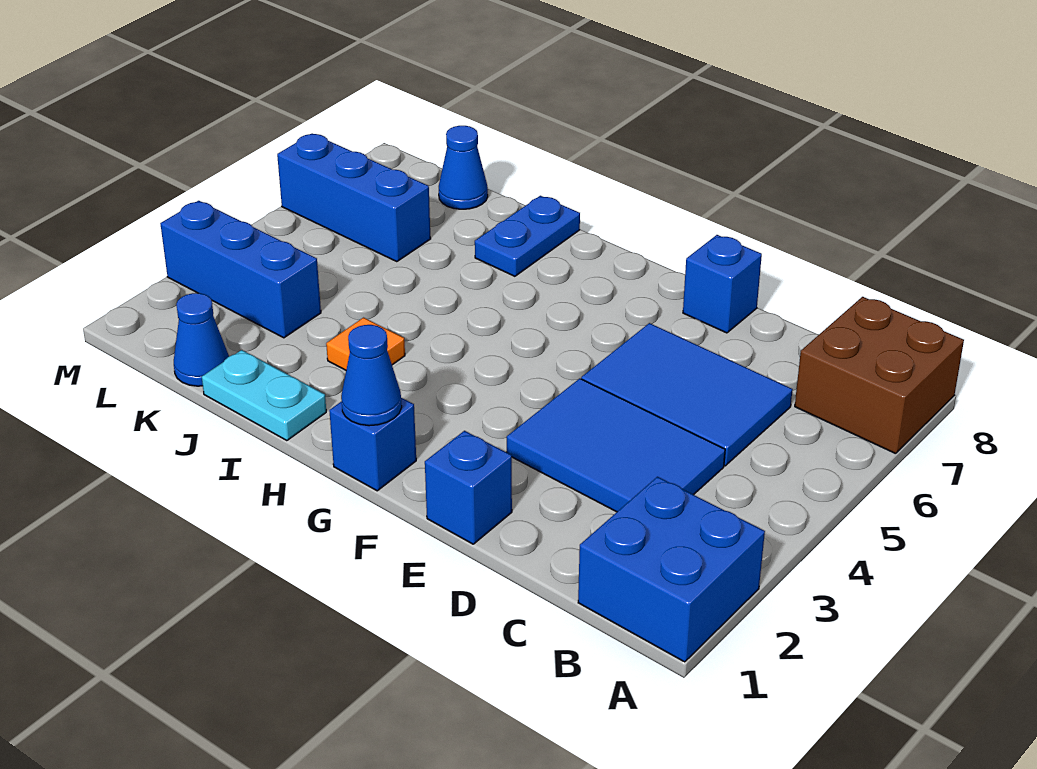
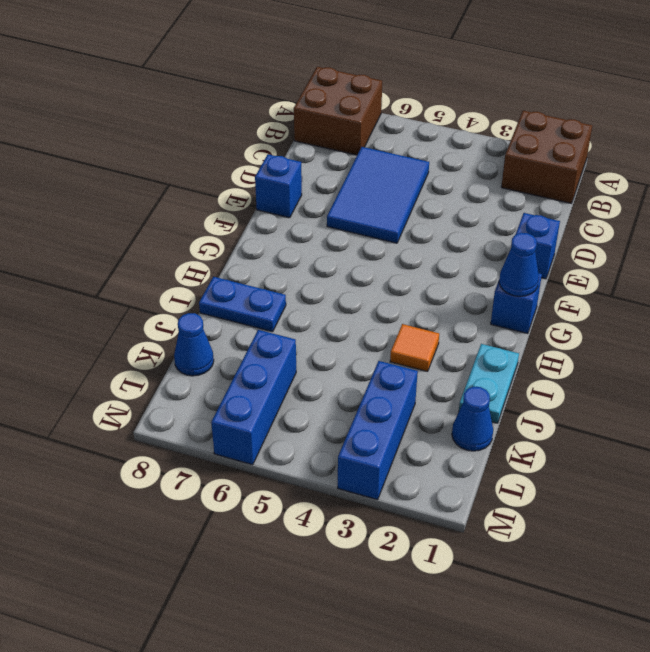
blue 2x2 brick [578,477,765,662] -> brown 2x2 brick [501,111,592,203]
blue 2x3 tile [507,378,725,512] -> none

